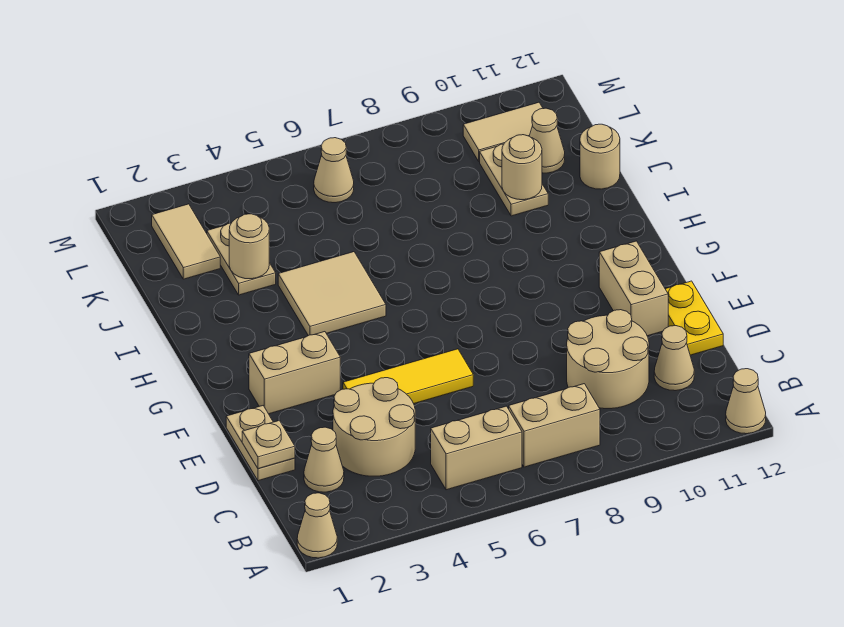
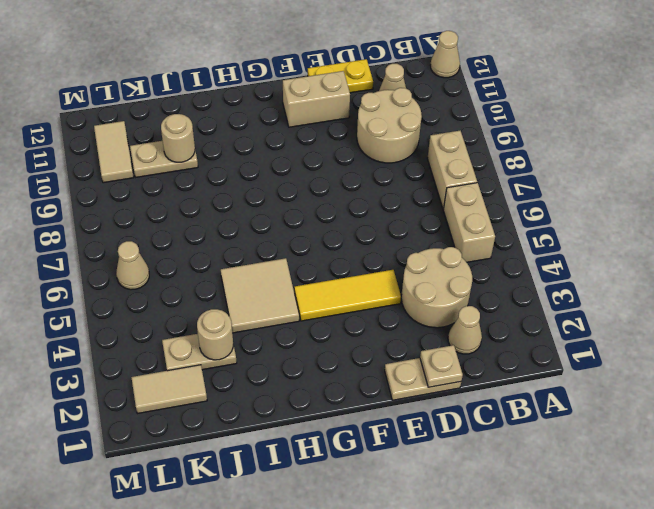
tan 1x1 cone [297,493,337,558] -> none
yellow 1x3 tile [343,349,473,404] -> yellow 1x3 tile turned to [294,270,401,321]
tan 1x2 brick [249,332,340,414] -> none
tan 1x1 round brick [580,124,620,189] -> none
tan 1x1 cone [529,108,565,173] -> none

